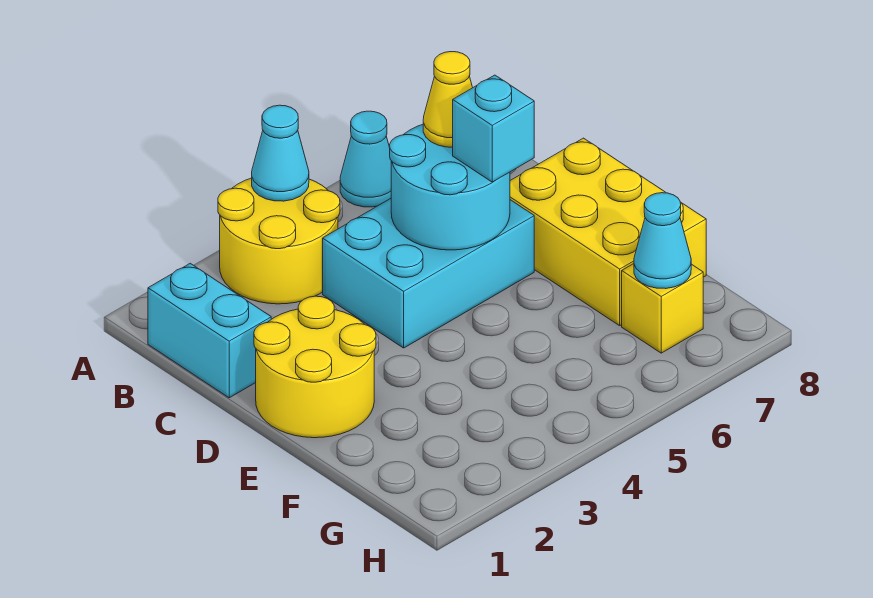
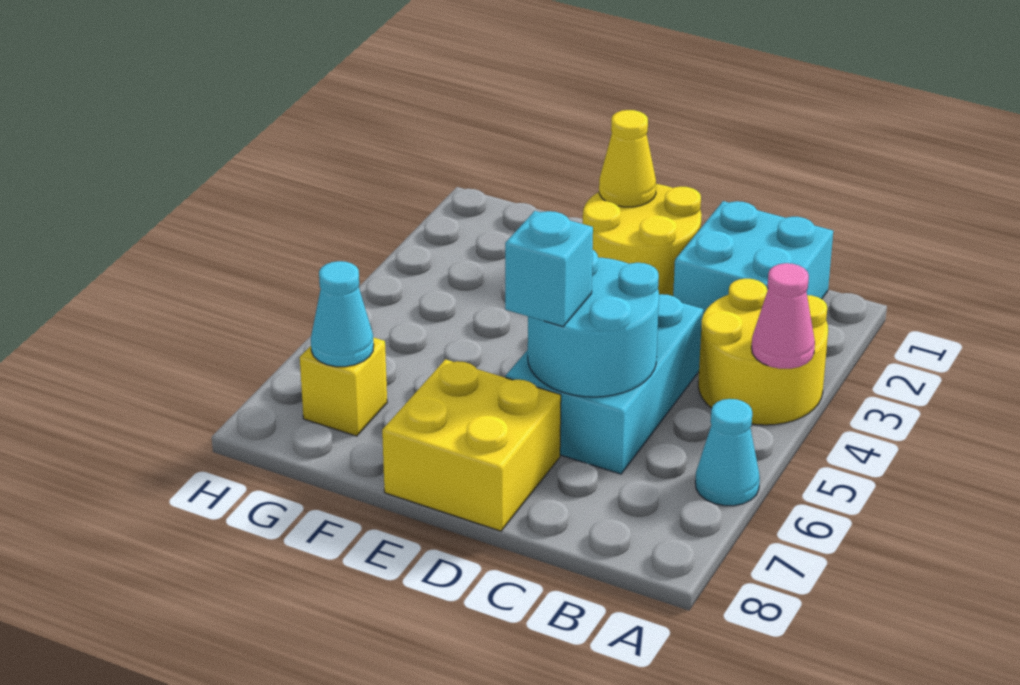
cyan 1x1 cone [252,105,309,201] -> pink 1x1 cone [752,263,815,369]
cyan 1x2 brick [148,263,271,398] -> cyan 2x2 brick [673,201,833,314]
yellow 1x1 cone [423,52,473,147] -> yellow 1x1 cone moved to [599,110,656,207]
yellow 2x3 brick [510,138,706,326] -> yellow 2x2 brick [382,359,561,531]

